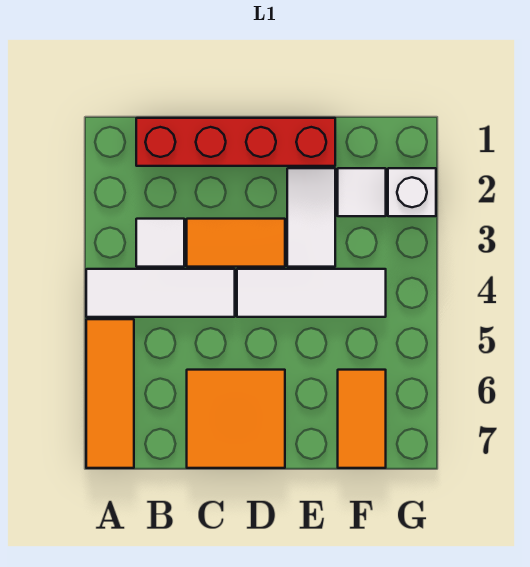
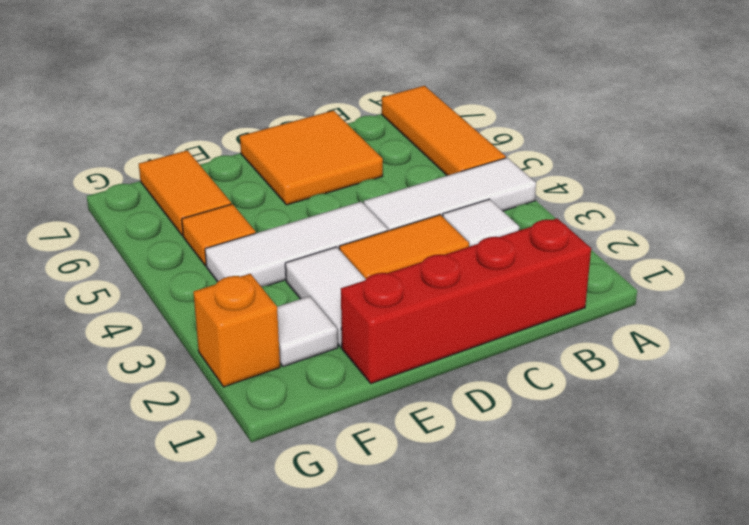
none -> orange 1x1 tile [182,204,256,266]
white 1x1 brick [388,168,436,216] -> orange 1x1 brick [193,274,280,387]

